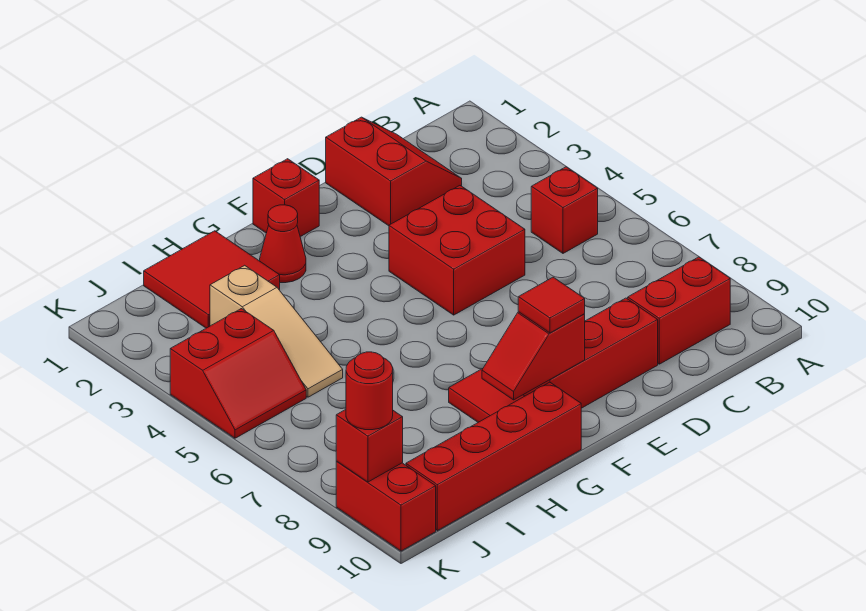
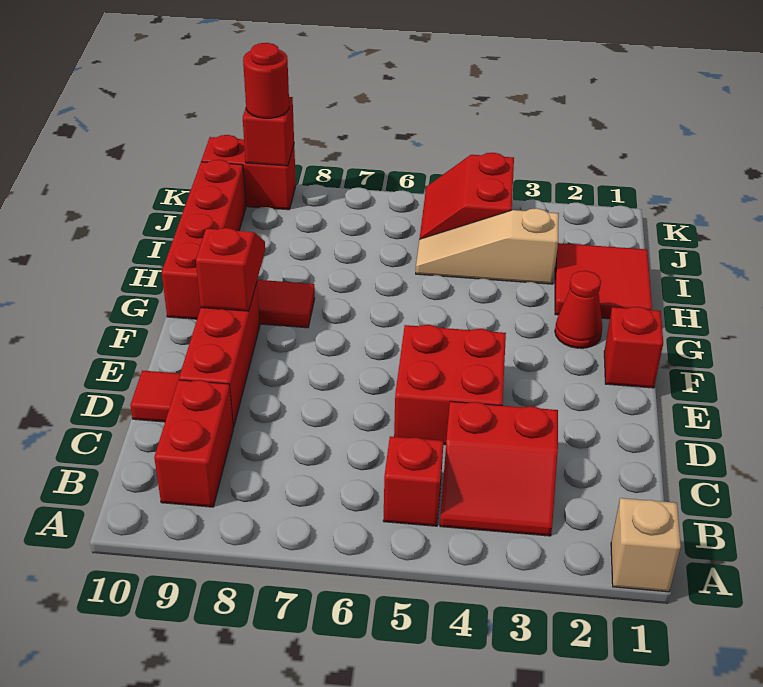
none -> tan 1x1 brick [611,498,681,592]
red 2x2 slope [326,117,462,226] -> red 2x2 slope moved to [440,401,558,536]
red 1x1 tile [518,277,585,333] -> red 1x1 tile moved to [130,371,180,422]

